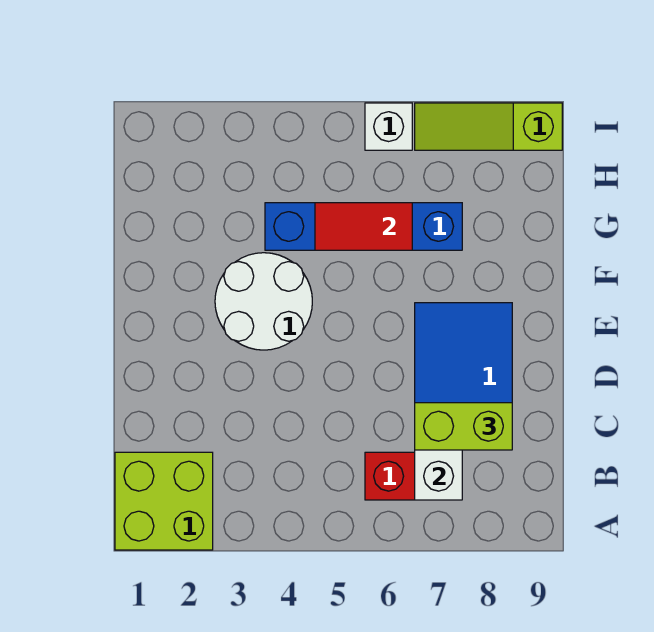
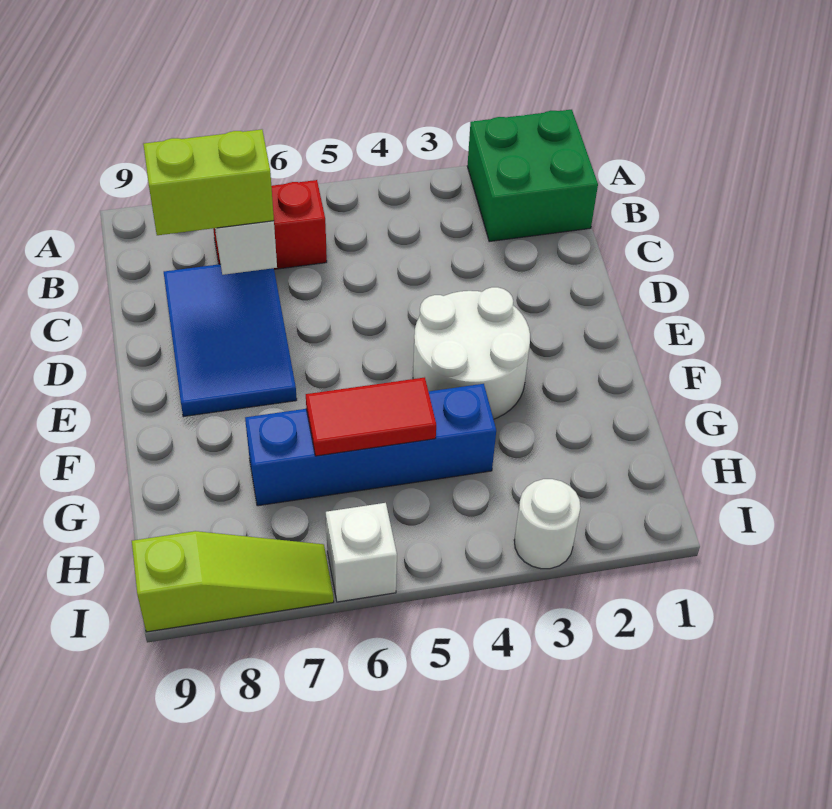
lime 2x2 brick [115,452,213,550] -> green 2x2 brick [467,110,598,242]
none -> white 1x1 round brick [514,479,581,569]

